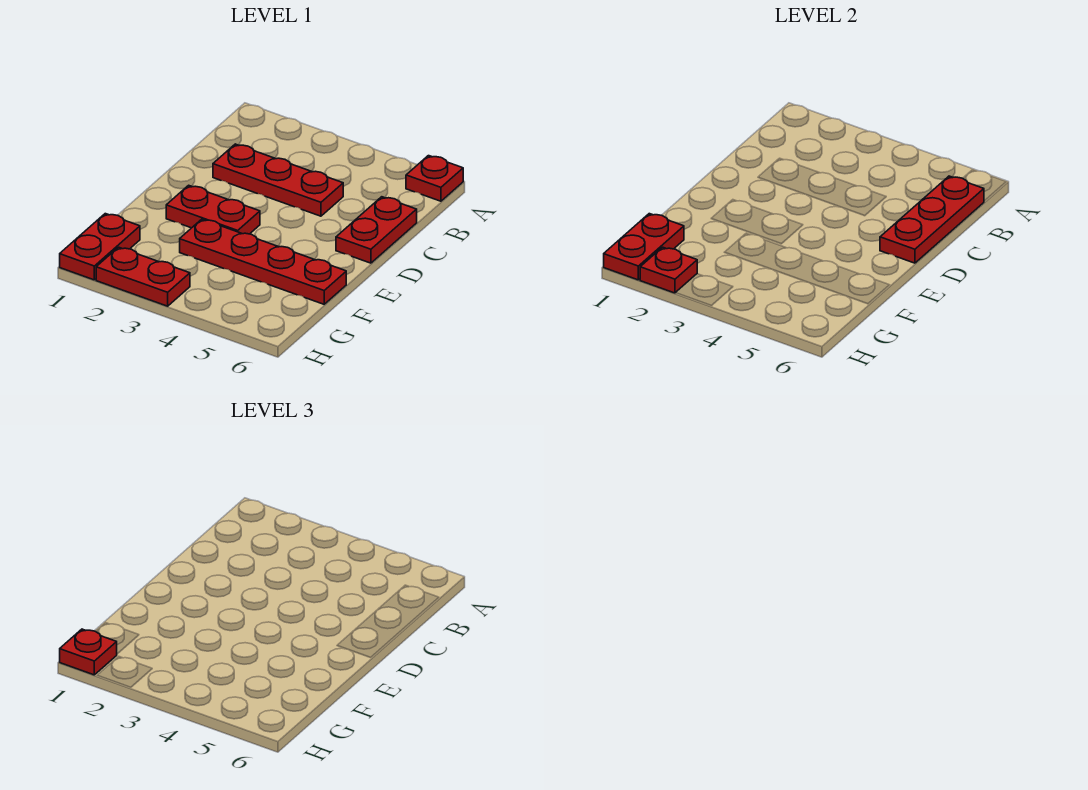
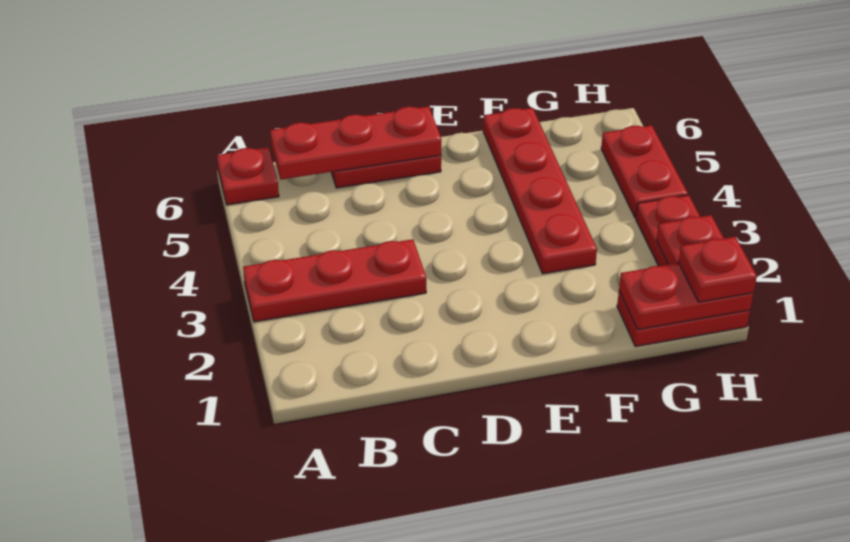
red 1x3 plate [213,144,343,216] -> red 1x3 plate turned to [243,239,426,322]
red 1x2 plate [166,185,260,234] -> red 1x2 plate moved to [601,125,688,218]

